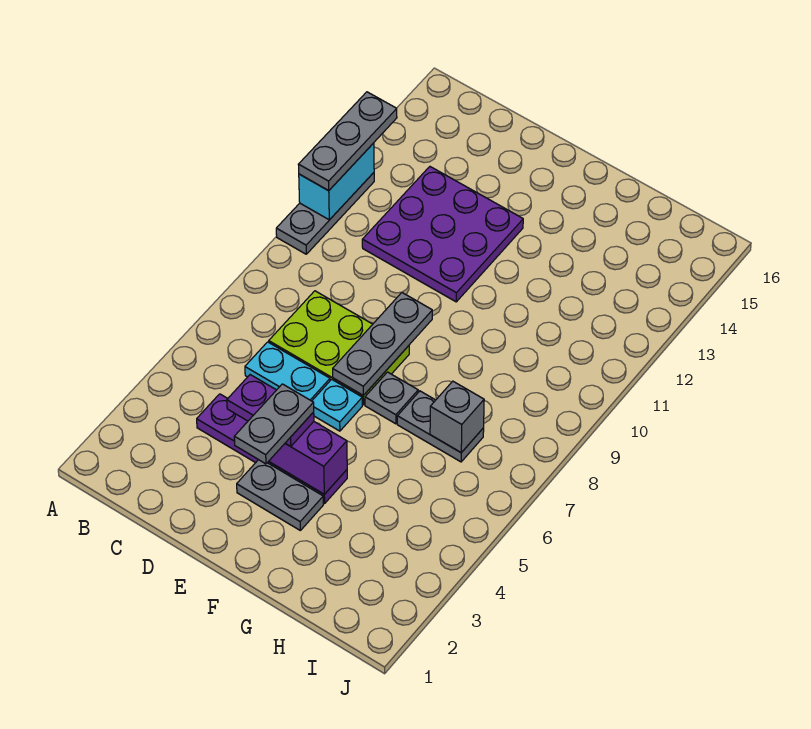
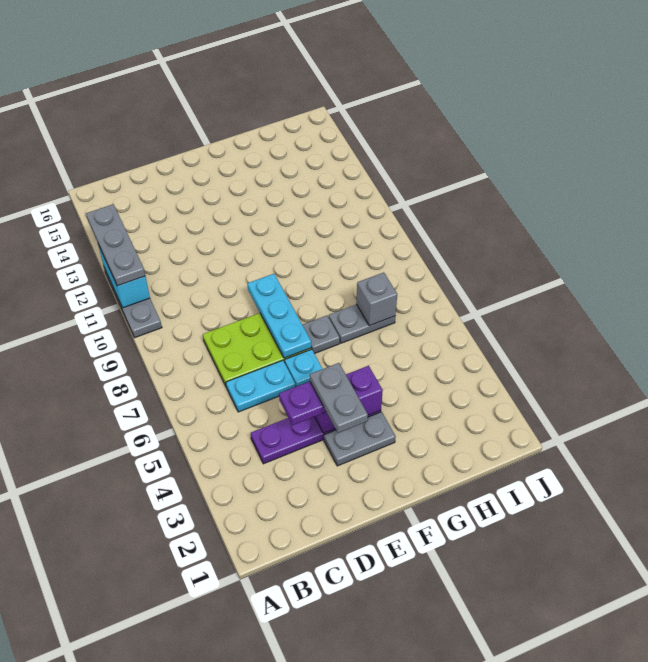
purple 3x3 plate [362,167,523,302] -> none
grey 1x3 plate [333,293,432,396] -> cyan 1x3 plate [248,274,311,358]

